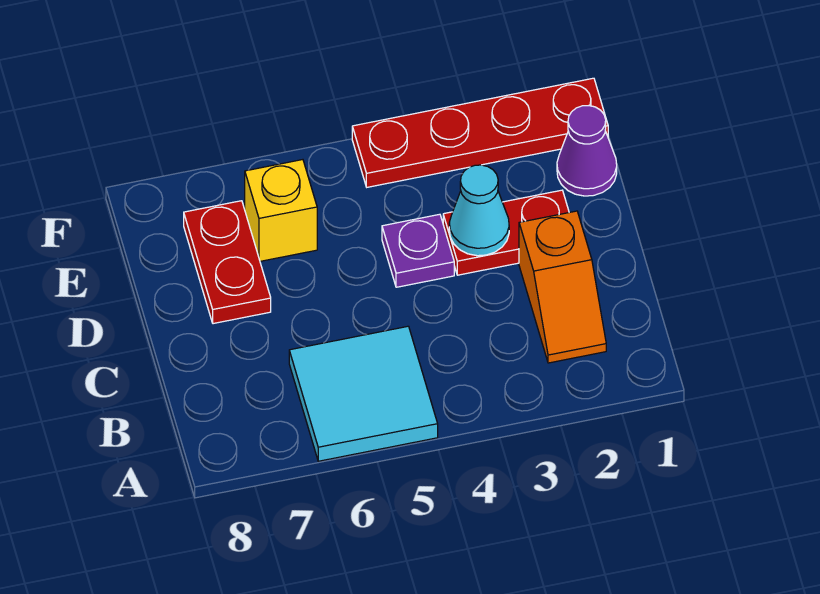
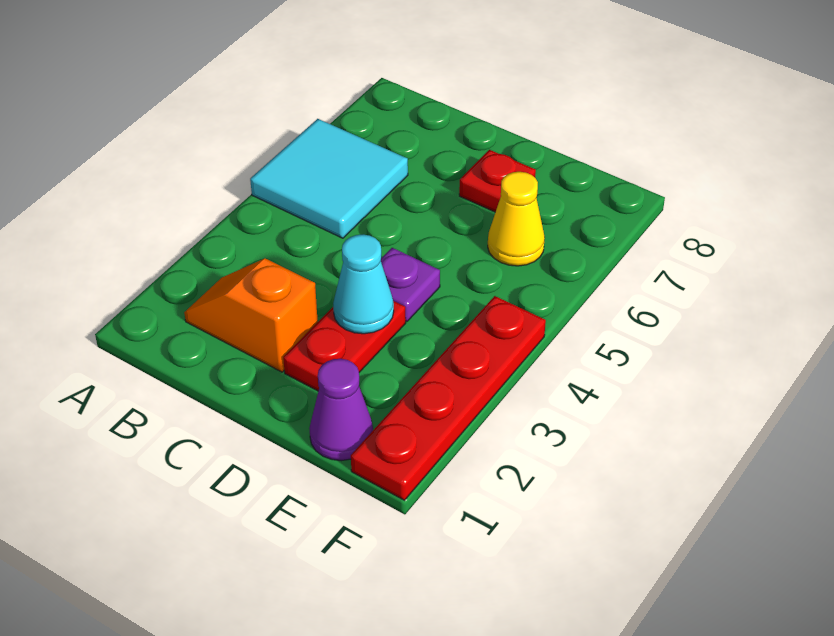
red 1x2 plate [184,201,271,324] -> red 1x1 plate [459,150,536,212]
yellow 1x1 brick [245,160,317,261] -> yellow 1x1 cone [488,172,545,266]

